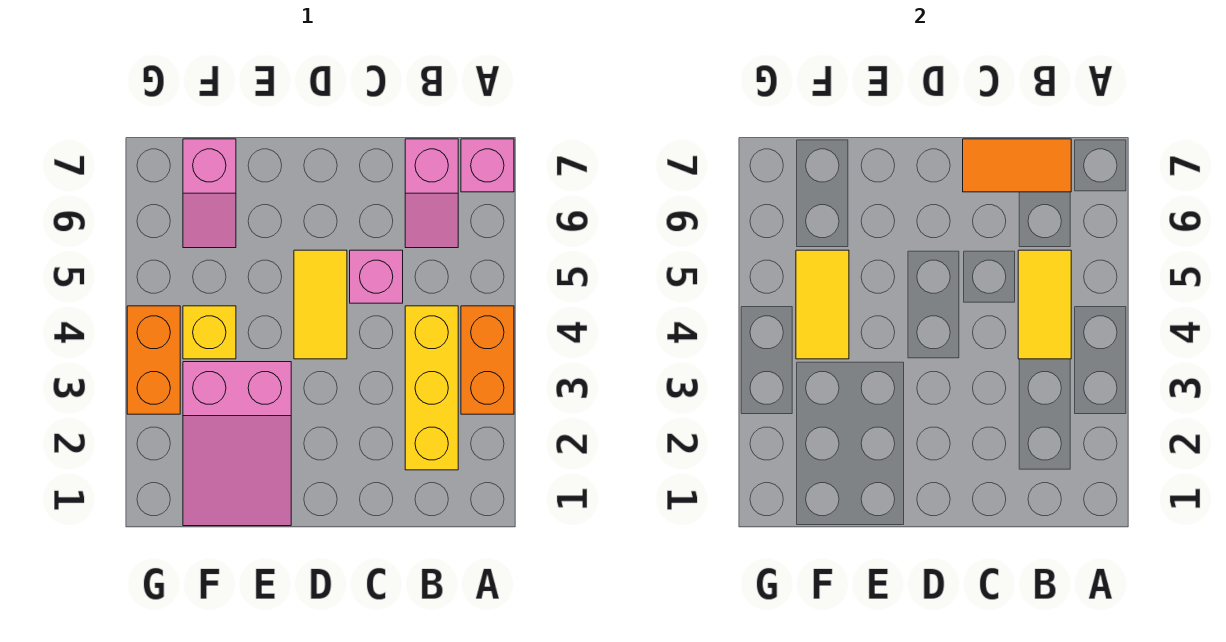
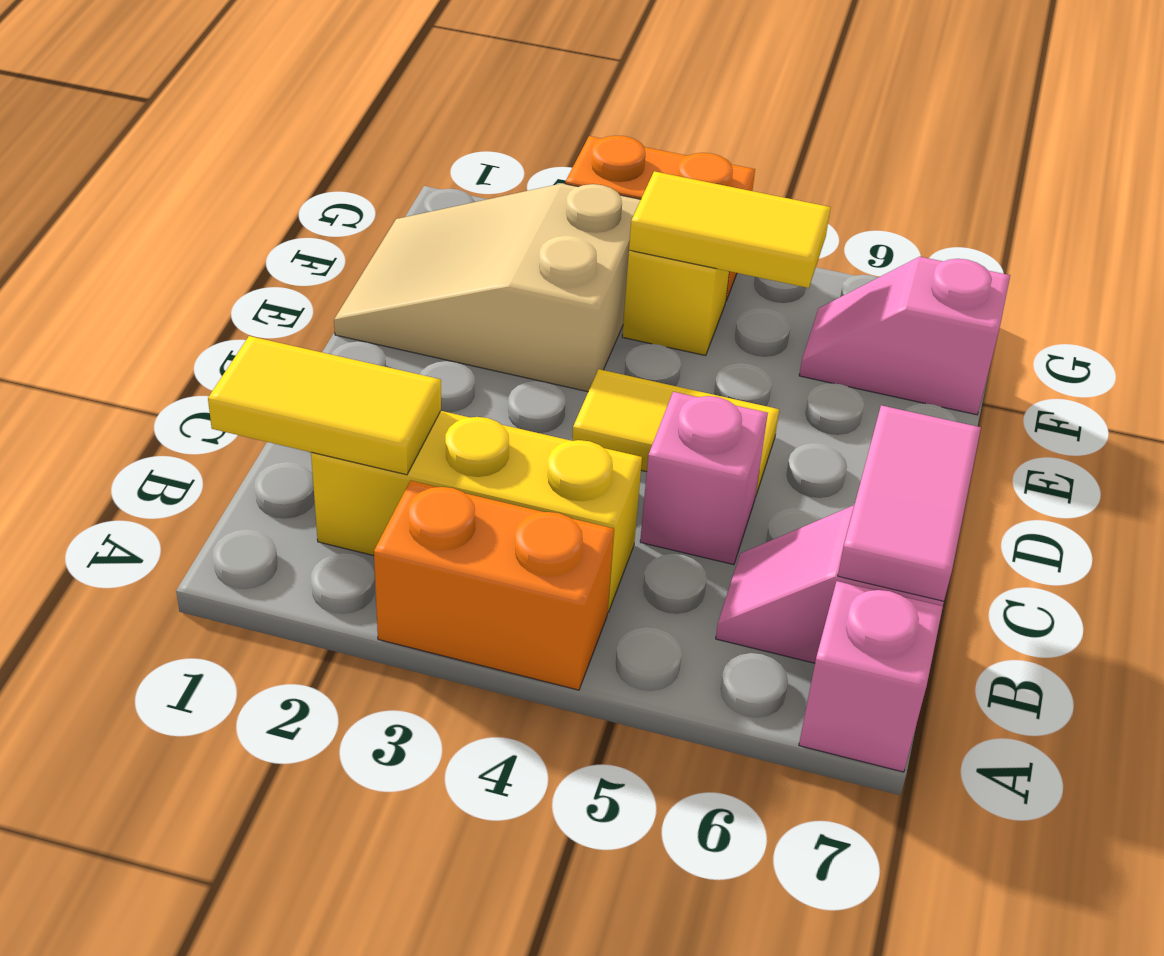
yellow 1x2 tile [1018,250,1071,359] -> yellow 1x2 tile moved to [208,336,441,475]
orange 1x2 tile [963,139,1071,192] -> pink 1x2 tile [838,405,981,601]
pink 2x3 slope [183,362,291,526] -> tan 2x3 slope [334,183,641,392]

